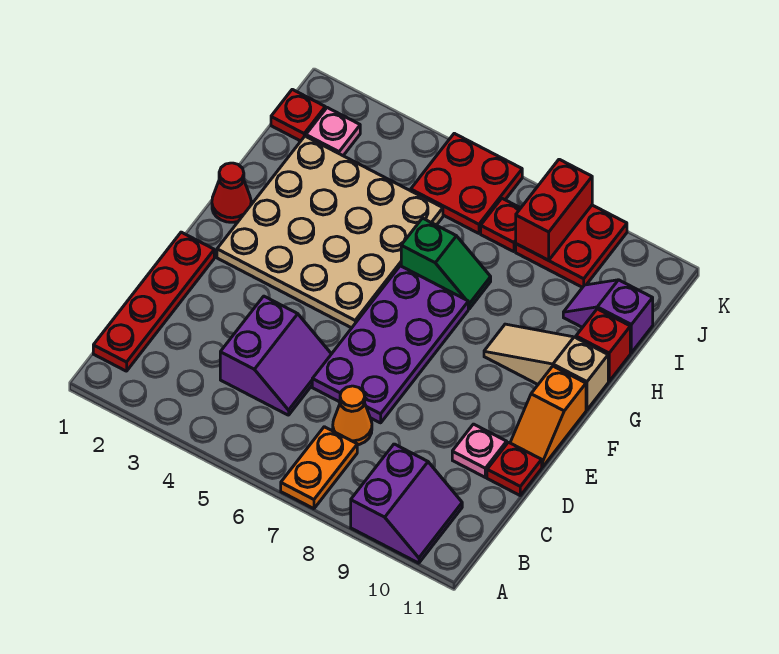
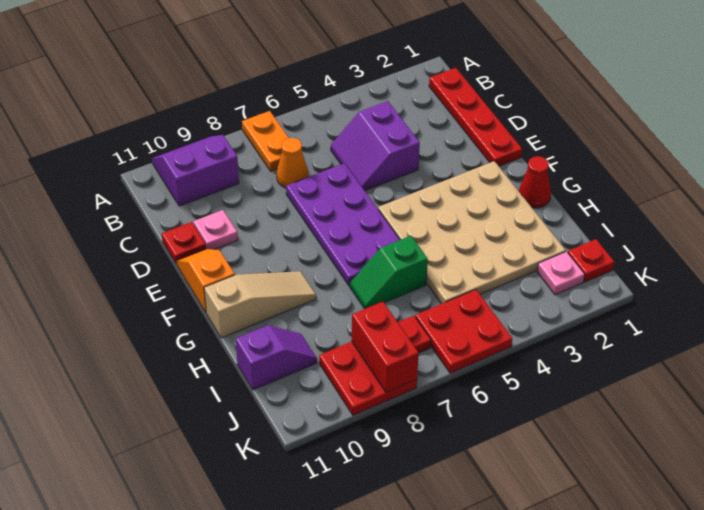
purple 2x2 slope [351,444,462,563] -> purple 2x2 slope turned to [152,135,239,206]
red 1x1 brick [576,309,630,381] -> none

